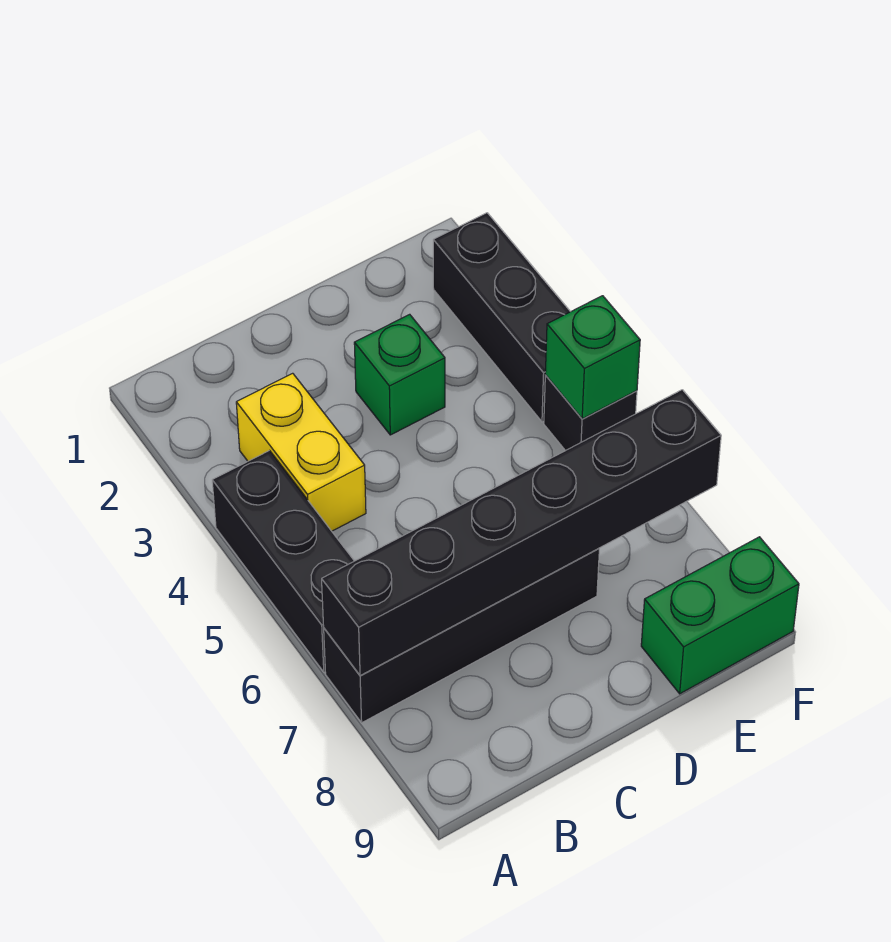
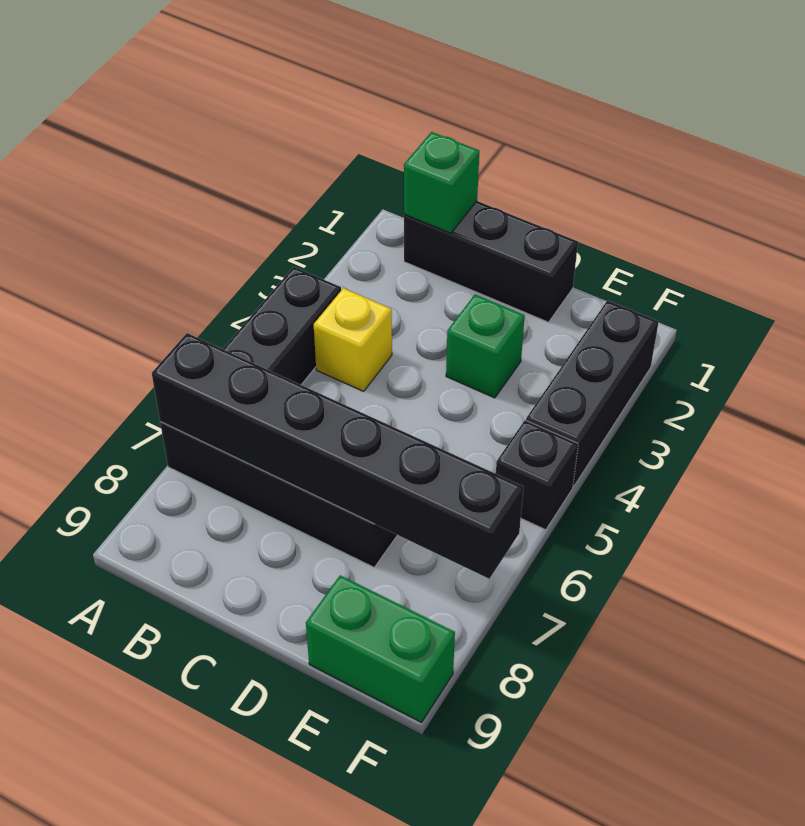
none -> black 1x3 brick [404,201,578,322]
yellow 1x2 brick [236,373,366,531] -> yellow 1x1 brick [314,288,392,391]
green 1x1 brick [545,296,640,419] -> green 1x1 brick moved to [404,132,479,233]

